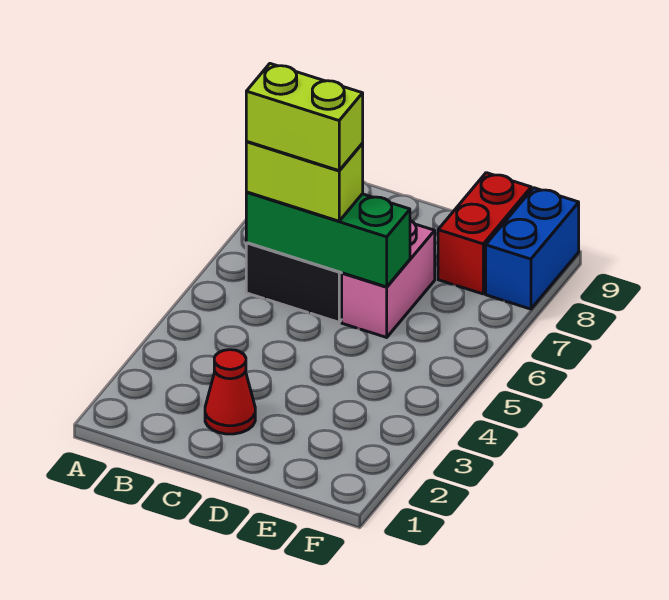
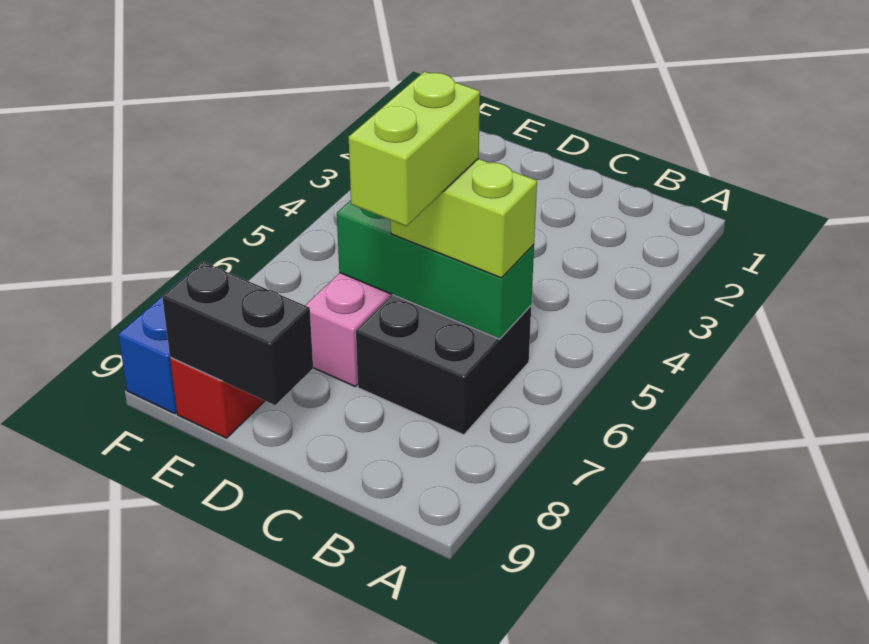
lime 1x2 brick [246,64,363,171] -> lime 1x2 brick turned to [349,71,480,226]
red 1x1 cone [205,350,255,434] -> none
none -> black 1x2 brick [162,262,313,405]

